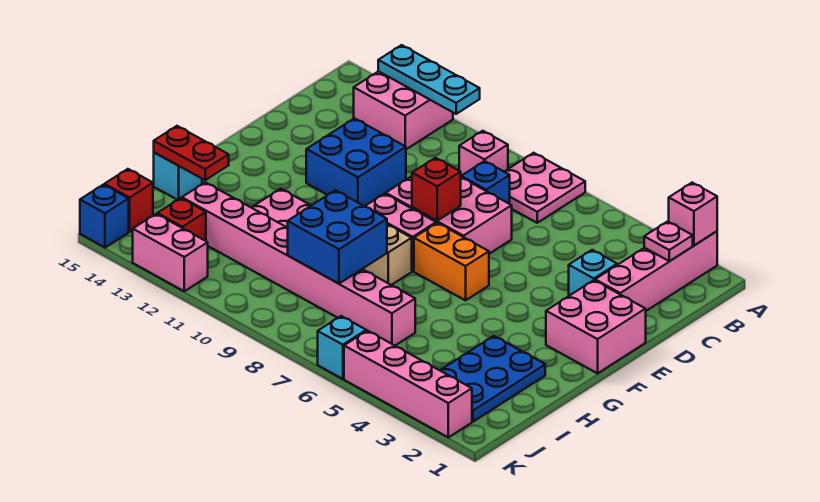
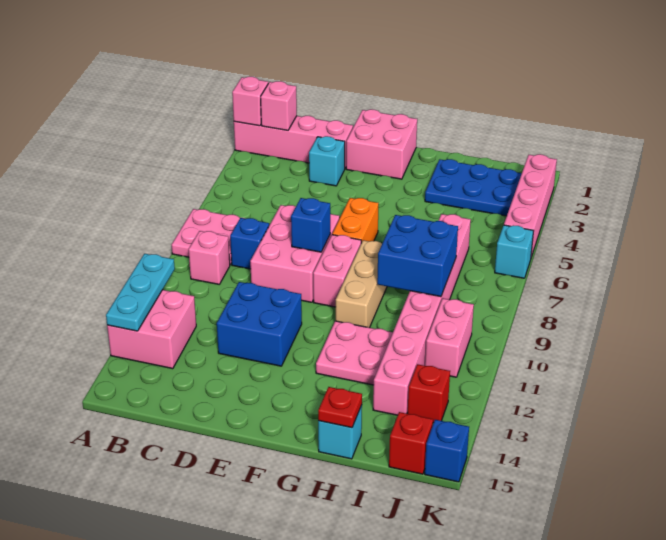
pink 1x1 plate [644,221,693,261] -> pink 1x1 brick [261,81,297,130]
red 1x1 brick [412,158,461,221] -> blue 1x1 brick [291,198,330,252]
red 1x2 plate [154,126,229,180] -> red 1x1 plate [318,387,362,428]
pink 1x2 brick [133,214,208,291] -> pink 1x2 brick moved to [425,298,474,377]

